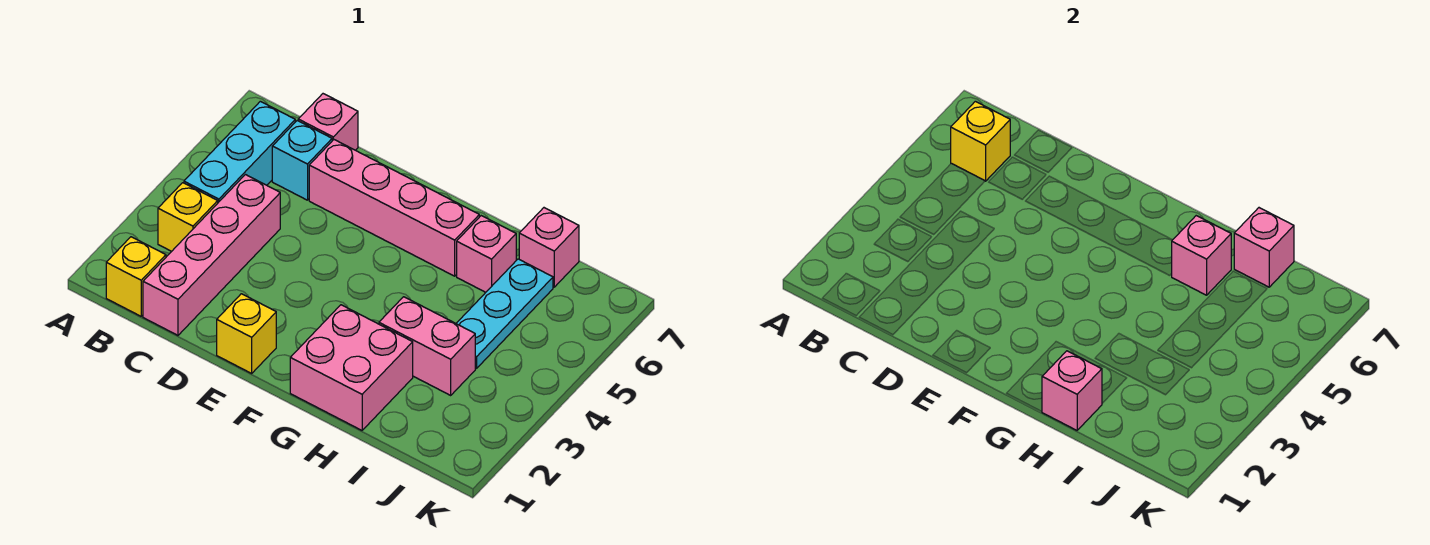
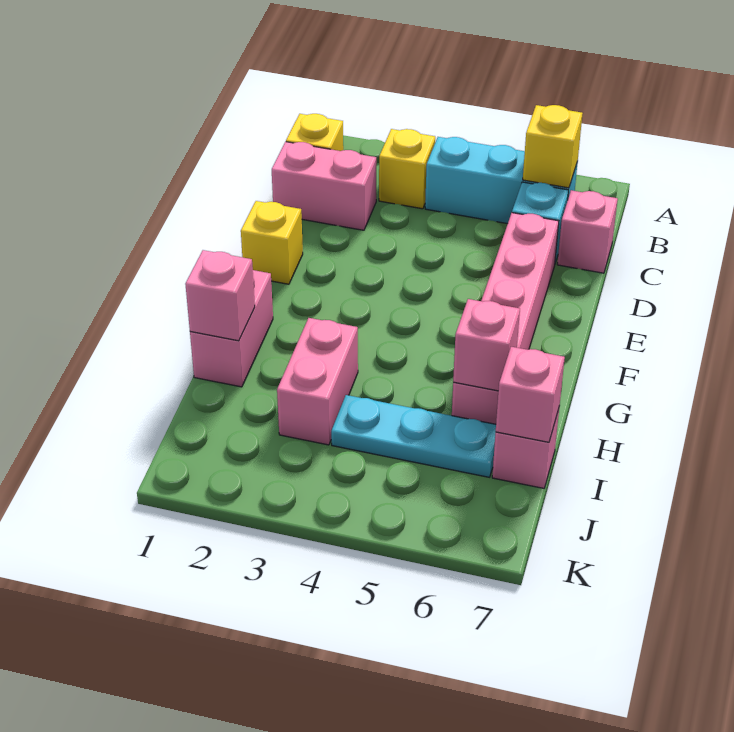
pink 1x4 brick [143,175,280,335] -> pink 1x2 brick [272,142,376,230]
pink 2x2 brick [290,305,413,430] -> pink 1x2 brick [190,270,273,387]

